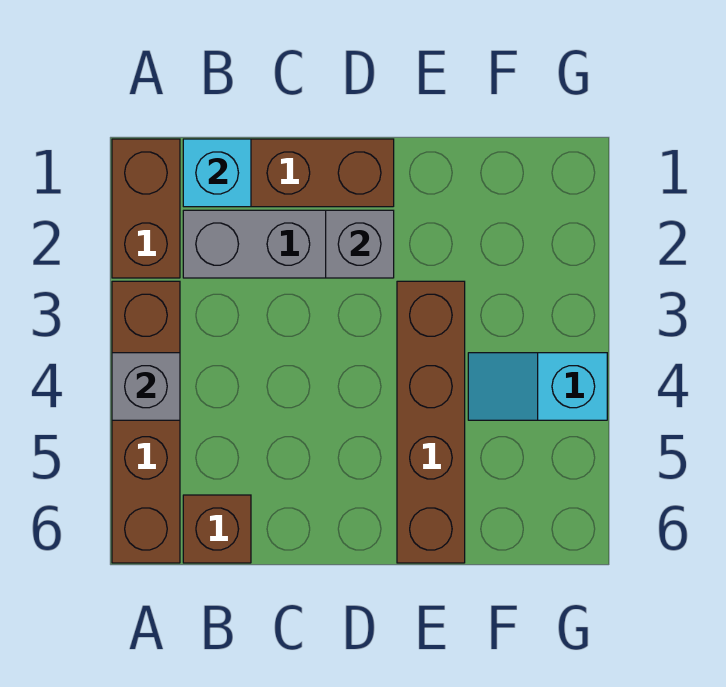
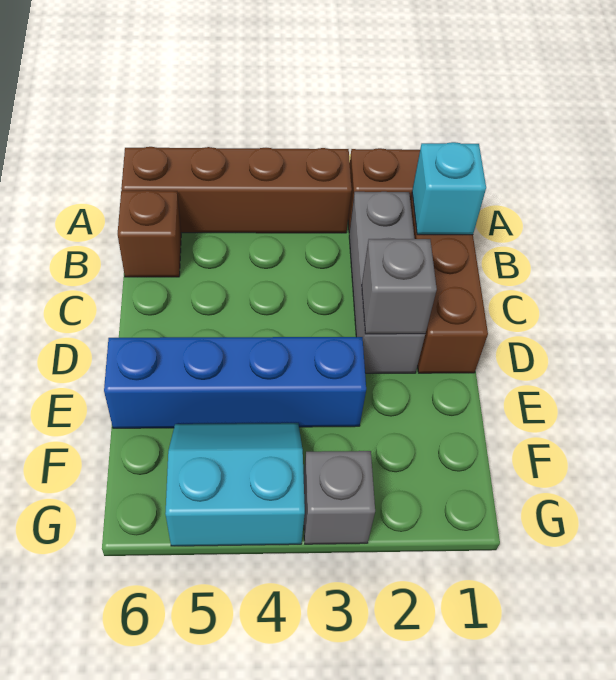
grey 1x1 brick [112,353,180,420] -> grey 1x1 brick moved to [304,451,375,544]
brown 1x4 brick [397,281,465,563] -> blue 1x4 brick [104,337,366,428]
cyan 1x2 slope [468,353,607,420] -> cyan 2x2 slope [165,423,305,546]

